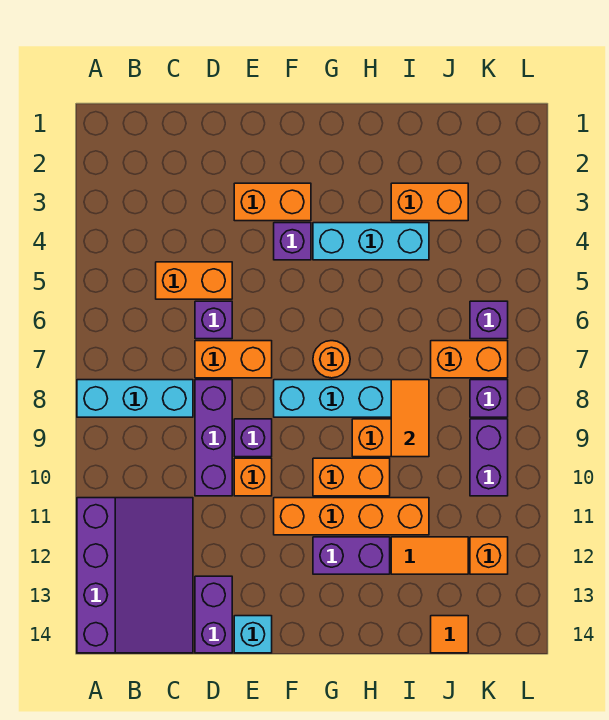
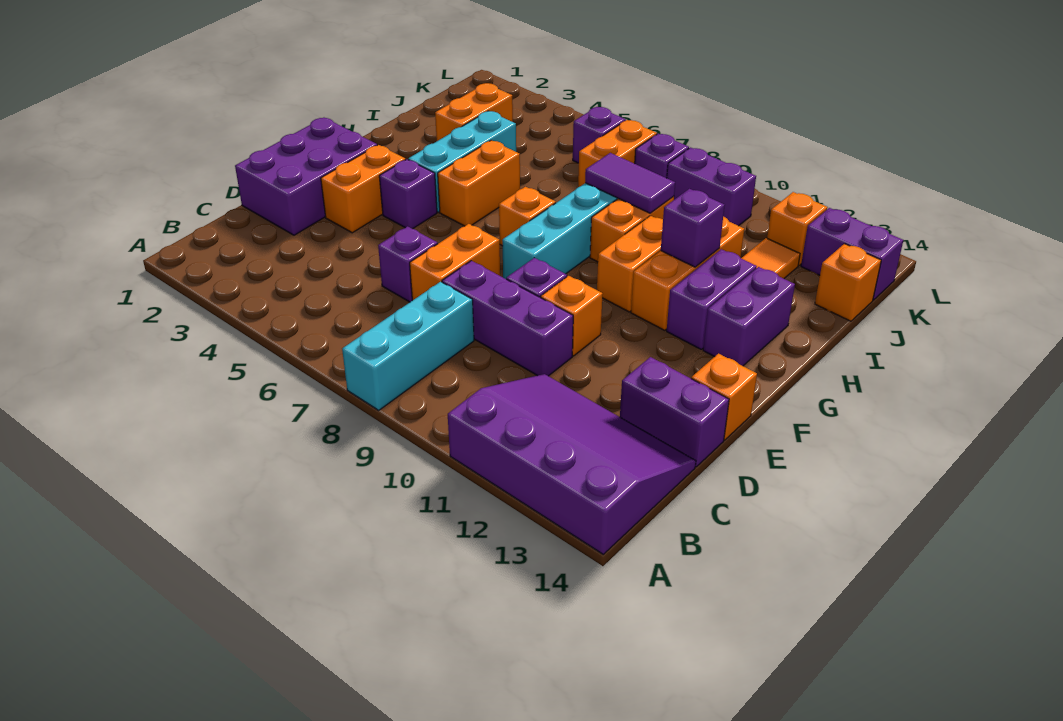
orange 1x2 brick [156,262,232,299] -> orange 1x2 brick moved to [438,140,520,226]
none -> purple 2x3 brick [235,118,377,235]
cyan 1x1 brick [234,616,272,653] -> orange 1x1 brick [691,354,757,440]
orange 1x4 brick [274,498,429,535] -> orange 1x3 brick [631,216,744,330]
orange 1x1 round brick [313,341,350,378] -> orange 1x1 brick [499,187,556,246]
none -> purple 1x2 brick [703,267,795,366]
none -> purple 1x1 brick [661,189,725,267]
orange 1x2 tile [391,380,429,457] -> purple 1x2 tile [585,153,675,213]
orange 1x1 tile [431,616,468,653] -> orange 1x1 brick [815,244,881,321]
none -> purple 1x2 brick [801,208,903,300]

